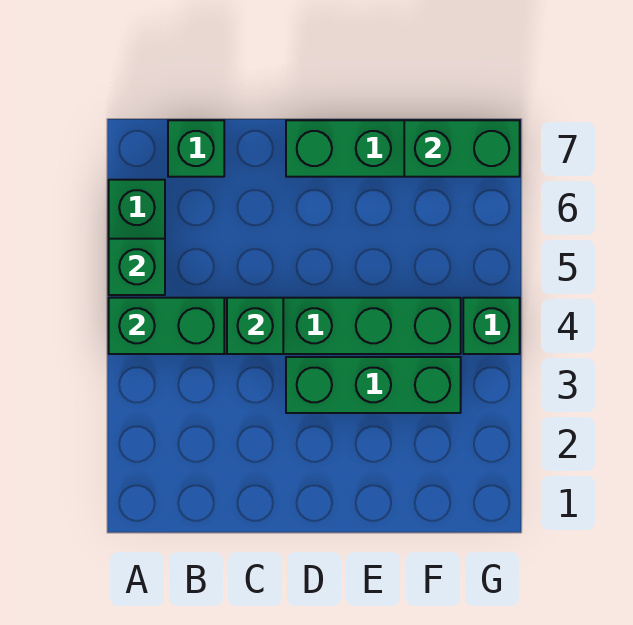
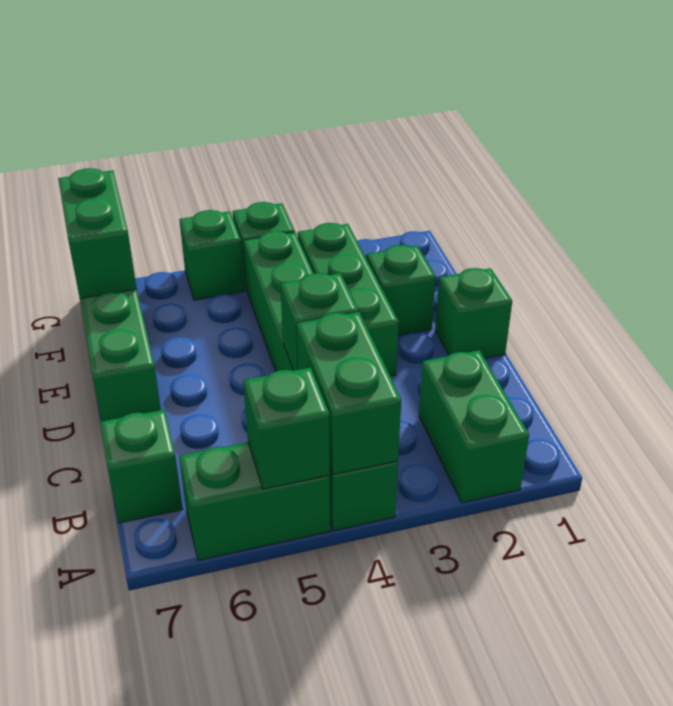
none -> green 1x2 brick [419,350,529,503]
none -> green 1x1 brick [435,268,512,358]
none -> green 1x1 brick [366,245,436,335]
none -> green 1x1 brick [179,210,244,300]

